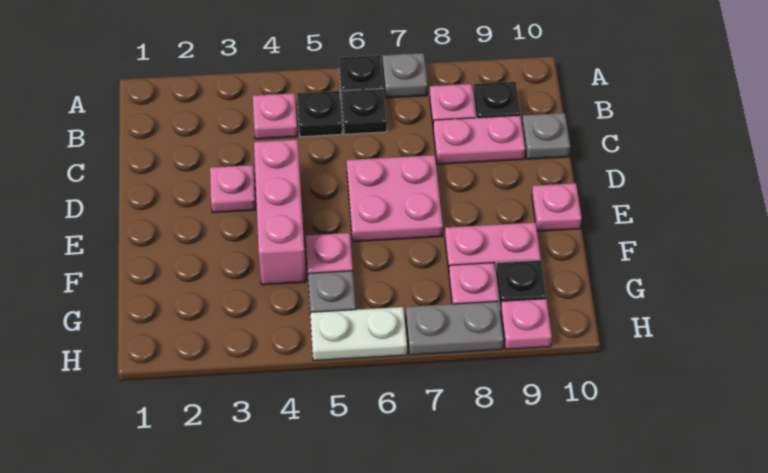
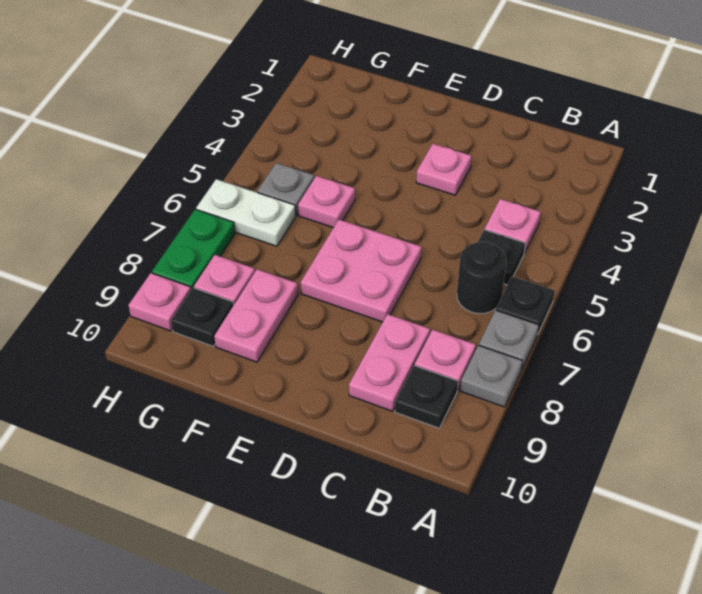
black 1x1 plate [341,89,387,134] -> black 1x1 round brick [457,242,506,314]
grey 1x1 plate [522,113,570,159] -> grey 1x1 plate moved to [460,345,522,407]
pink 1x3 brick [254,140,306,285] -> none
pink 1x1 plate [532,183,582,231] -> none
white 1x2 plate [310,307,407,361] -> white 1x2 plate turned to [196,179,296,246]
grey 1x2 plate [406,301,504,355] -> green 1x2 plate [152,209,235,289]

